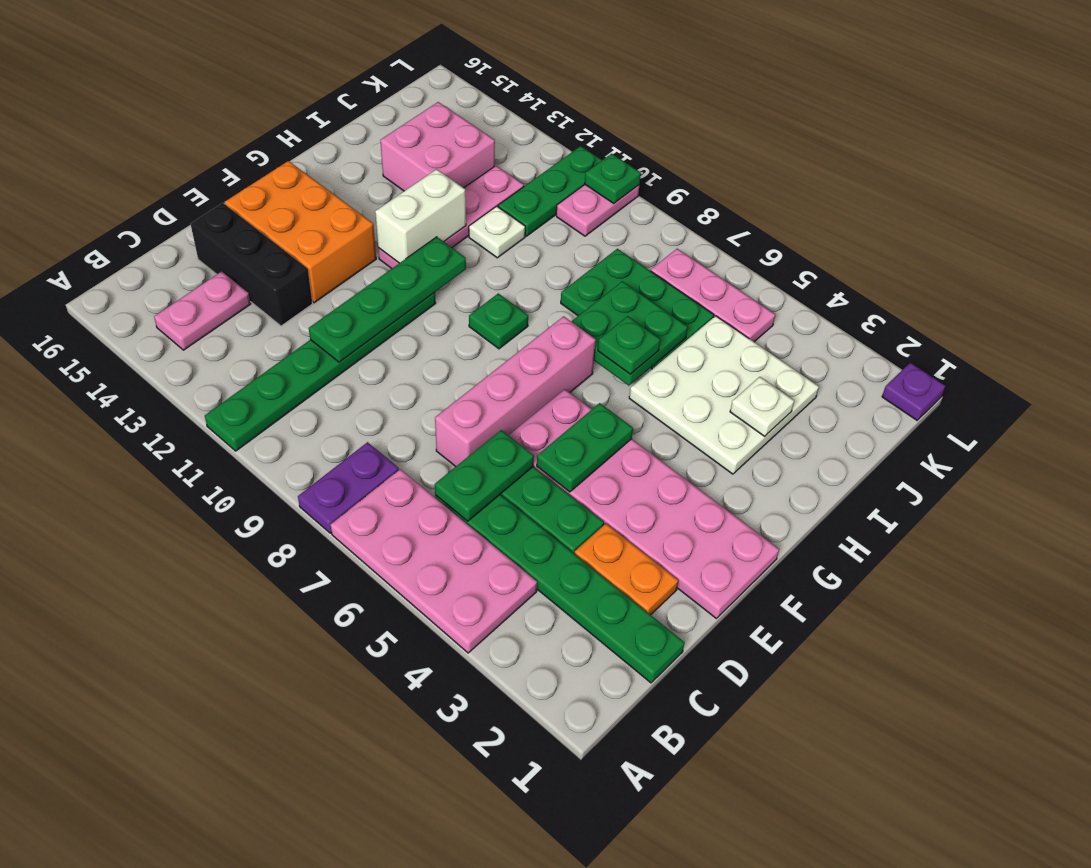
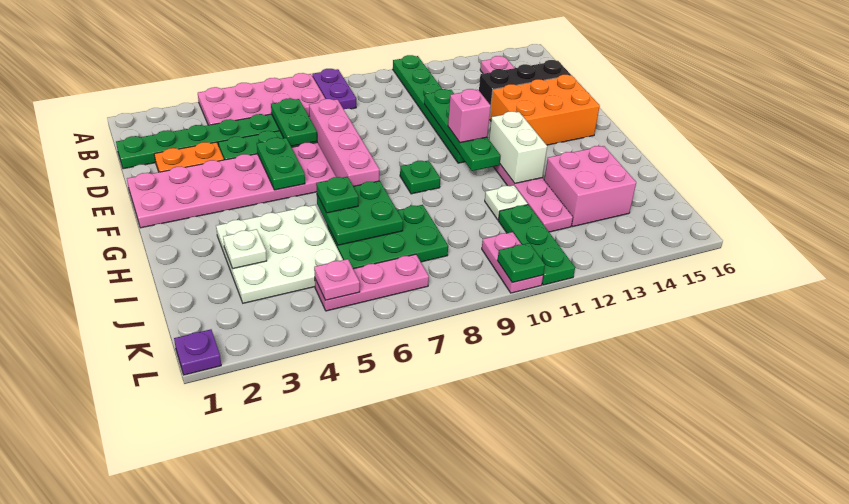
none -> pink 1x1 brick [448,89,491,143]
none -> pink 1x1 plate [314,259,360,300]

